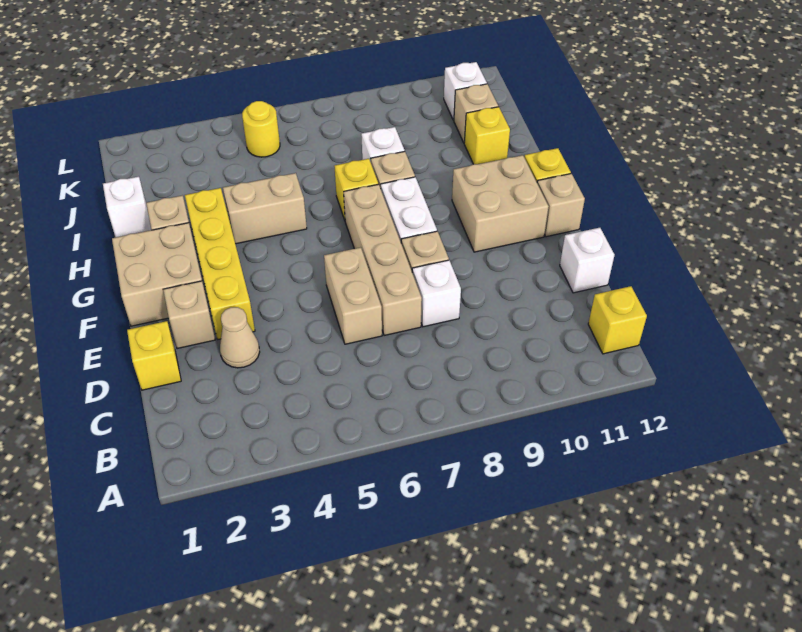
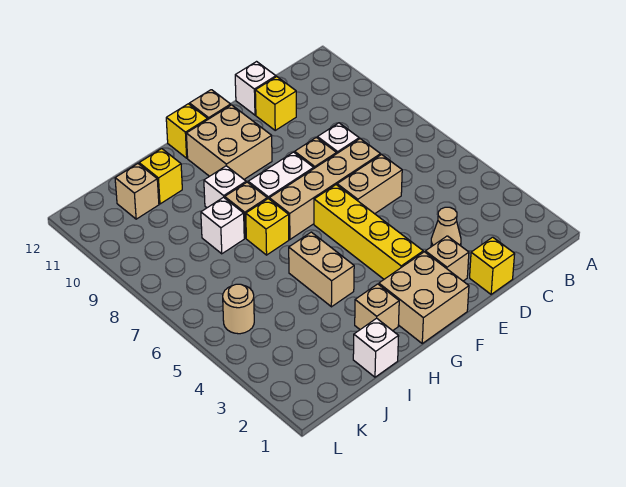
yellow 1x1 brick [588,286,647,354] -> yellow 1x1 brick moved to [255,77,296,130]
yellow 1x4 brick [185,188,255,340] -> yellow 1x4 brick turned to [314,185,423,279]
yellow 1x1 round brick [242,101,280,157] -> tan 1x1 round brick [223,284,254,334]
white 1x1 brick [444,62,487,120] -> white 1x1 brick moved to [204,166,246,208]

